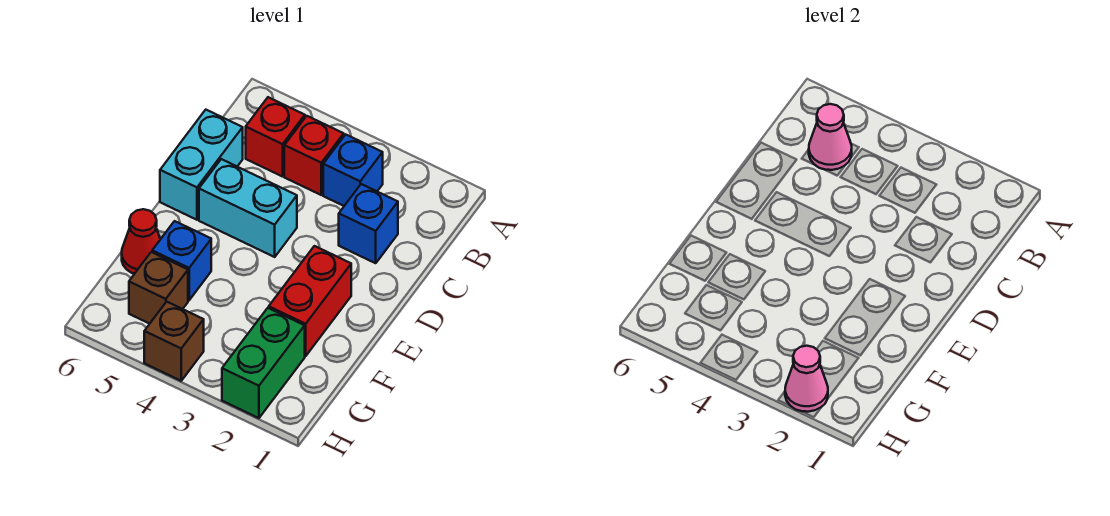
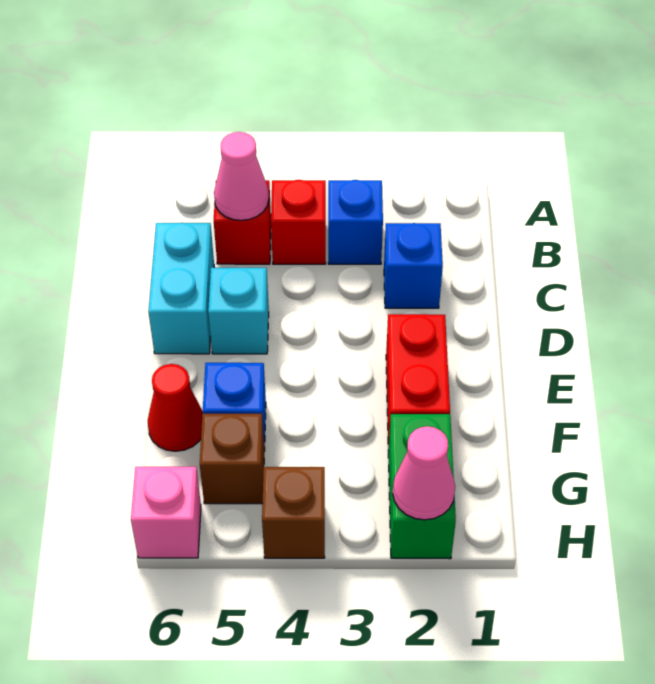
cyan 1x2 brick [199,159,297,257] -> cyan 1x1 brick [208,268,269,354]
none -> pink 1x1 brick [131,467,201,558]

